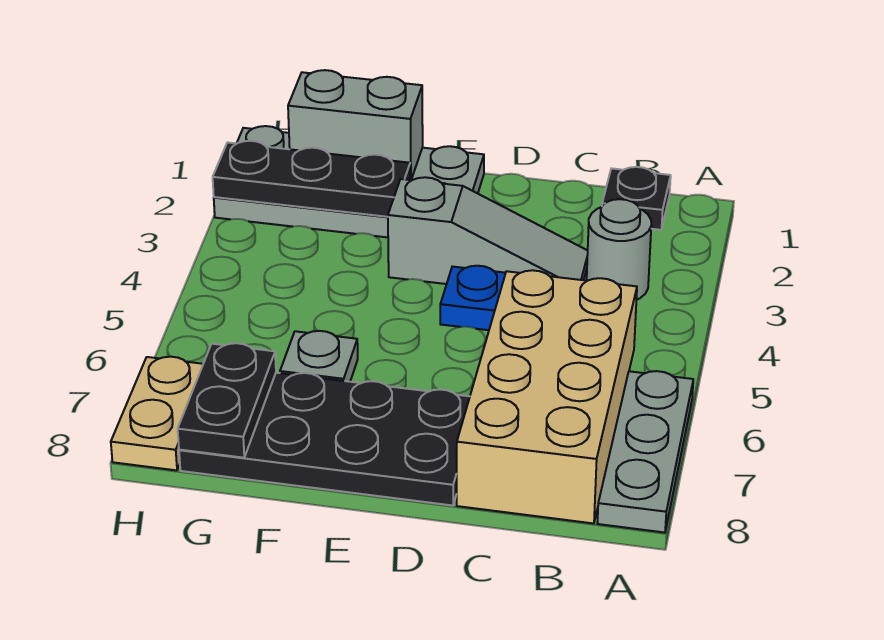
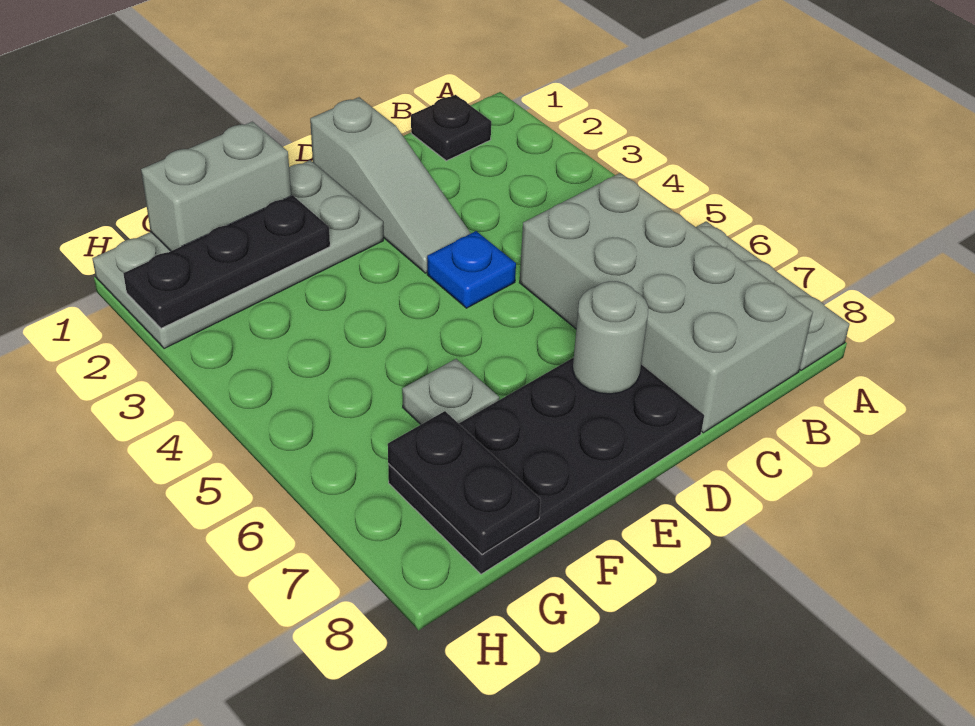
grey 1x1 round brick [587,199,651,300] -> grey 1x1 round brick moved to [573,281,648,394]
tan 2x4 brick [457,270,637,523] -> grey 2x4 brick [520,173,813,433]
grey 1x3 slope [388,177,588,284] -> grey 1x3 slope turned to [310,97,471,273]
tan 1x2 plate [111,357,203,470] -> none

